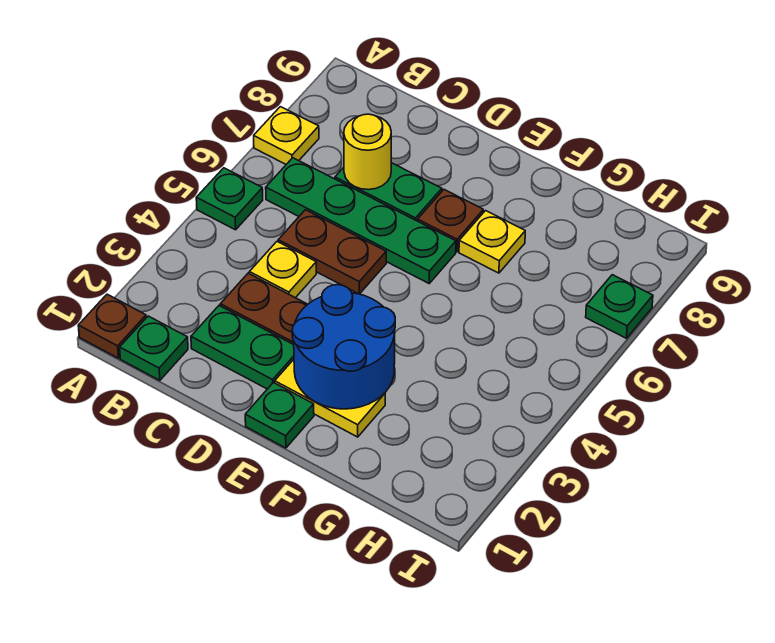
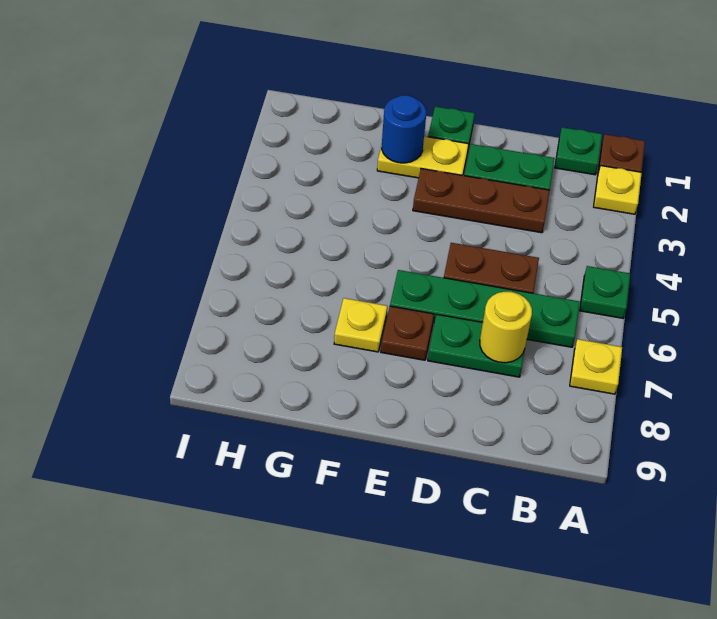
yellow 1x1 plate [249,242,316,298] -> yellow 1x1 plate moved to [594,166,642,214]
blue 2x2 round brick [292,285,395,409] -> blue 1x1 round brick [382,95,426,163]
green 1x1 plate [586,275,653,338] -> none

